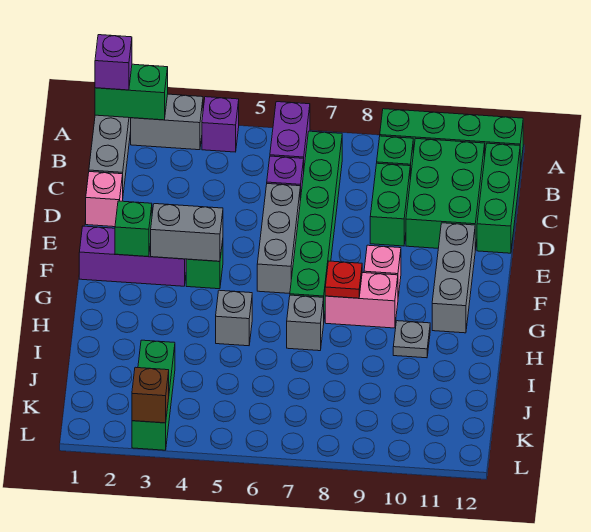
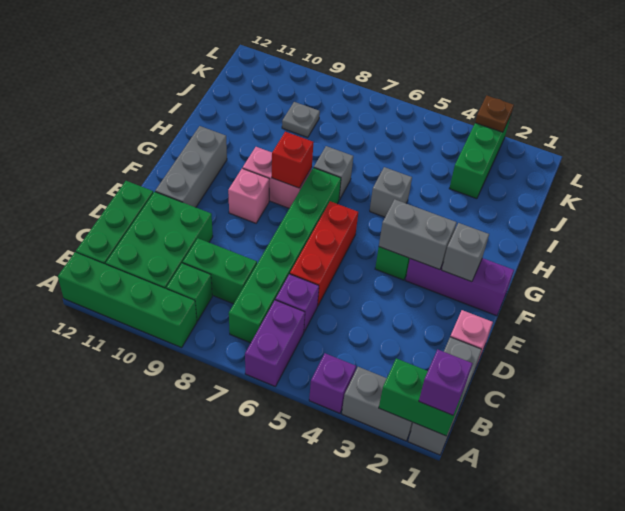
green 1x2 brick [370,163,410,246] -> green 1x2 brick turned to [183,238,257,304]
grey 1x3 brick [257,184,300,294] -> red 1x3 brick [290,201,358,306]
green 1x1 brick [115,201,152,257] -> grey 1x1 brick [442,223,489,282]
red 1x1 plate [325,261,362,298] -> red 1x1 brick [272,132,313,188]
grey 1x1 plate [393,321,430,358] -> grey 1x1 plate moved to [282,102,320,138]
brown 1x1 brick [132,367,169,423] -> brown 1x1 plate [475,96,514,132]

